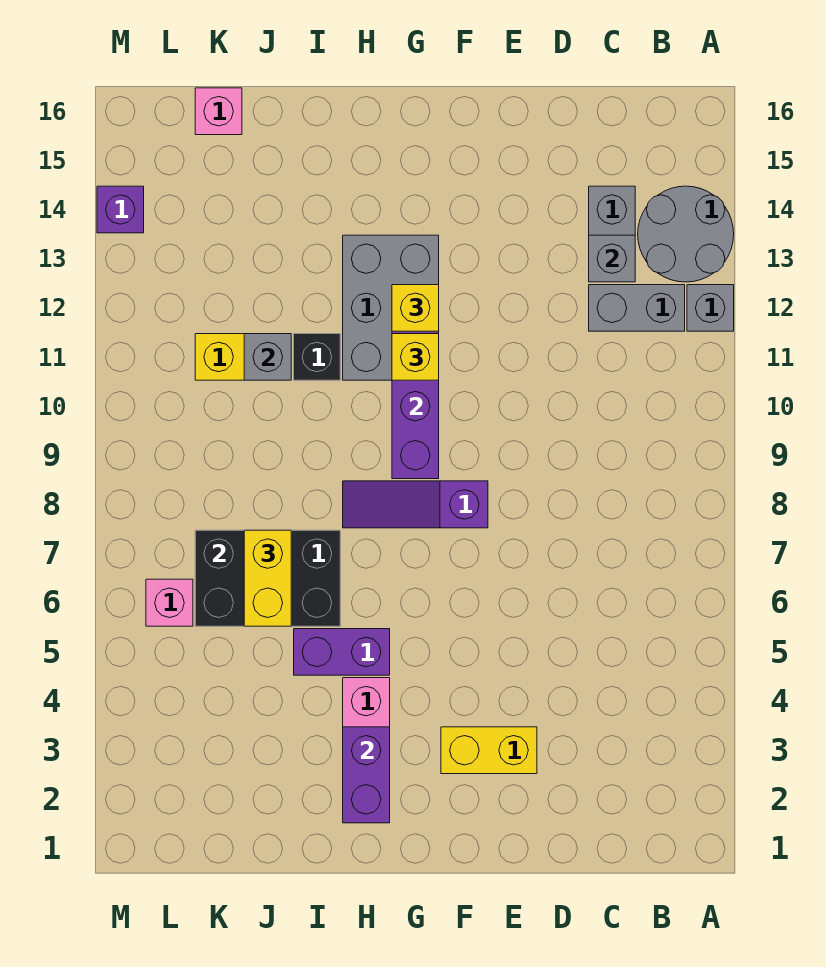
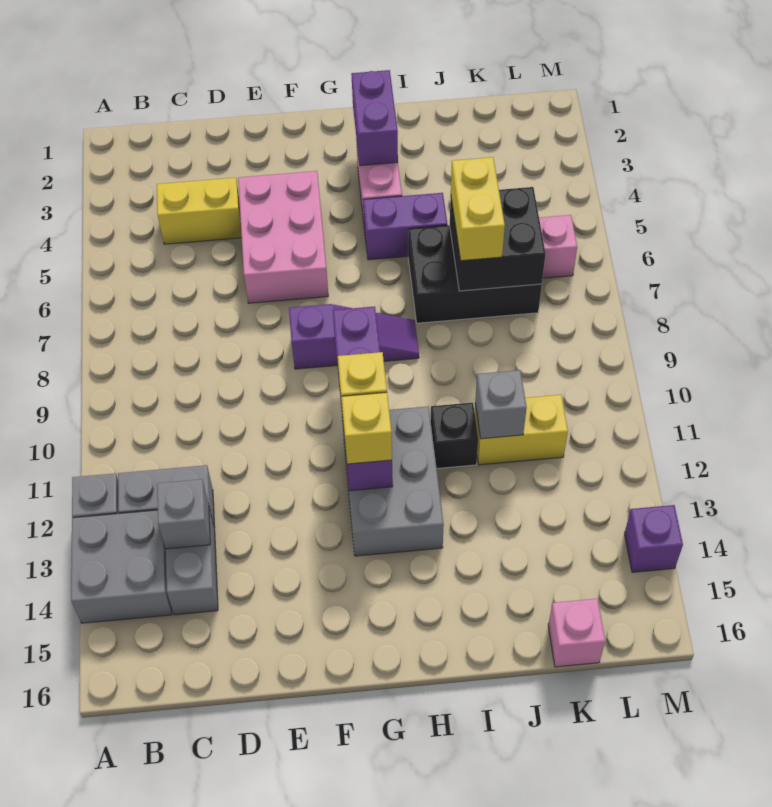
grey 2x2 round brick [638,186,734,282] -> grey 2x2 brick [71,510,172,623]
yellow 1x2 brick [441,727,537,774] -> yellow 1x2 brick moved to [157,178,242,244]
none -> pink 2x3 brick [238,171,328,303]

